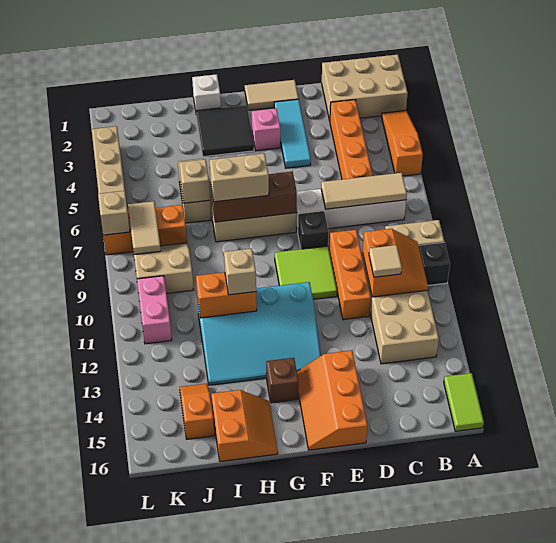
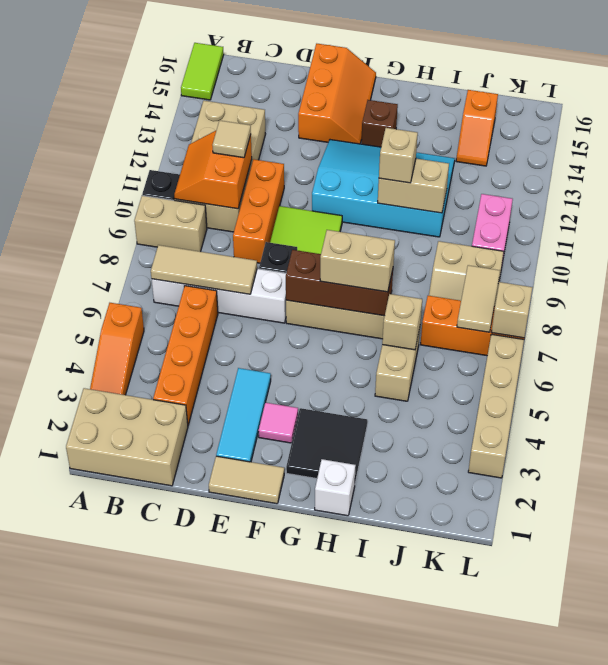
pink 1x1 brick [252,108,280,151] -> pink 1x1 tile [259,403,298,443]
orange 1x2 brick [196,272,257,318] -> tan 1x2 brick [378,159,449,213]
orange 2x2 slope [211,390,278,462] -> none

